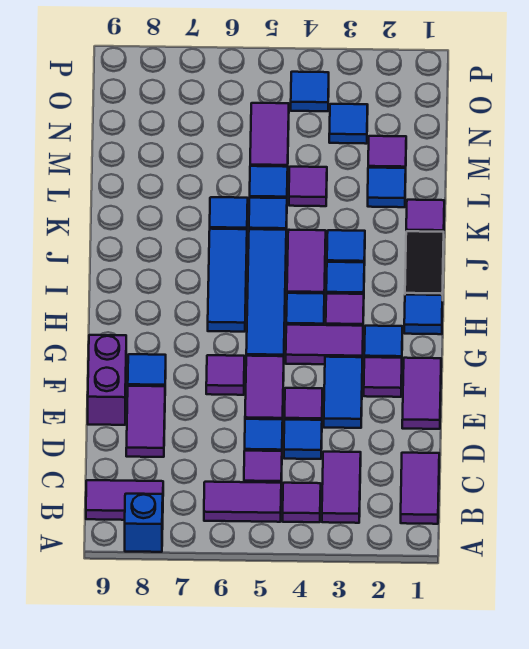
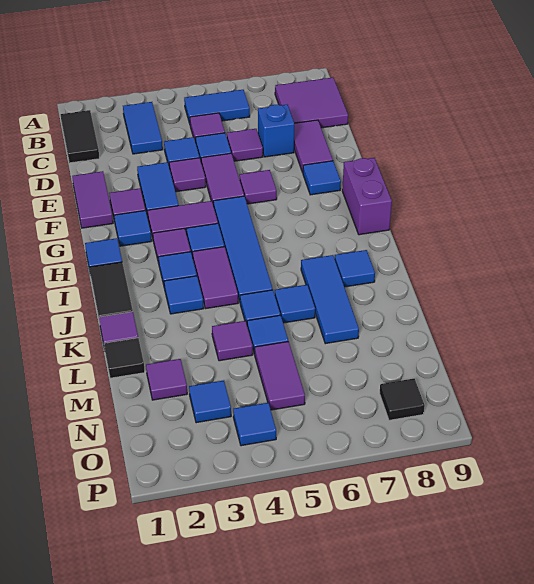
blue 1x1 brick [125,494,163,552] -> blue 1x1 brick moved to [258,105,294,157]
purple 1x2 tile [401,453,439,524] -> black 1x2 tile [61,110,99,163]
purple 1x2 tile [322,452,361,523] -> blue 1x2 tile [123,102,163,154]
purple 1x1 tile [283,483,321,522] -> purple 1x1 tile moved to [227,129,263,161]
purple 1x2 tile [204,482,281,522] -> blue 1x2 tile [184,90,250,124]
purple 1x2 tile [86,480,163,520] -> purple 2x2 tile [275,78,348,128]
purple 1x2 brick [88,335,126,425] -> purple 1x2 brick moved to [342,158,392,235]
blue 1x3 tile [208,229,247,332] -> blue 1x3 tile moved to [301,255,359,344]
none -> black 1x1 tile [104,338,145,378]
blue 1x1 tile [368,168,406,207] -> blue 1x1 tile moved to [335,250,375,287]
none -> black 1x1 tile [379,379,425,420]

